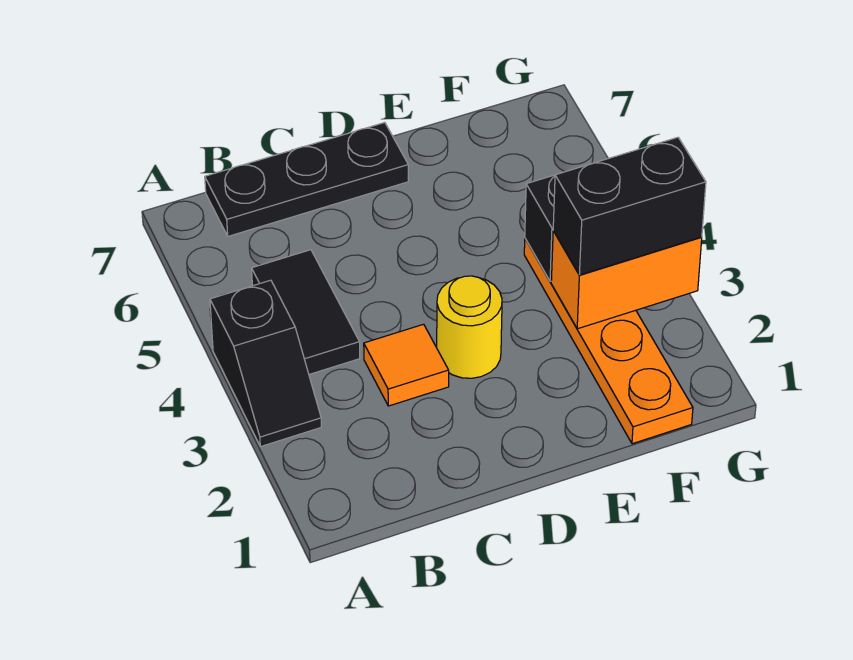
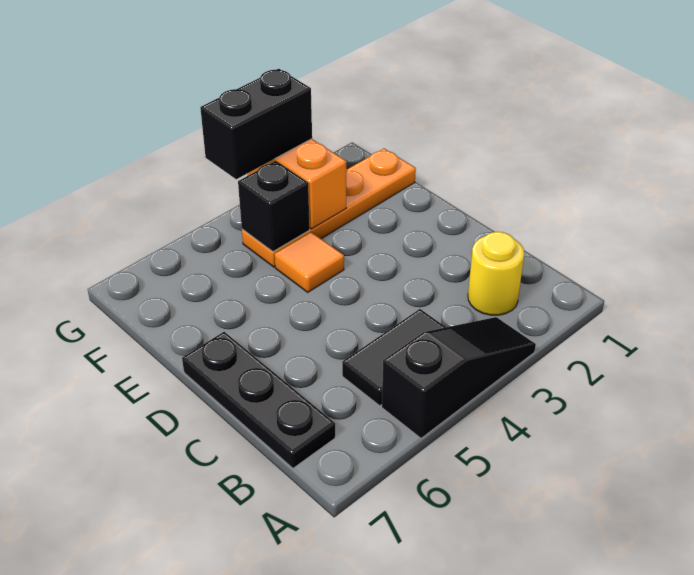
black 1x2 slope [210,280,321,447] -> black 1x3 slope [382,317,536,438]
orange 1x1 tile [364,324,449,406] -> orange 1x1 tile moved to [275,232,344,292]
yellow 1x1 round brick [437,276,502,378] -> yellow 1x1 round brick moved to [468,232,524,315]
black 1x2 brick [553,137,706,275] -> black 1x2 brick turned to [200,69,312,179]

